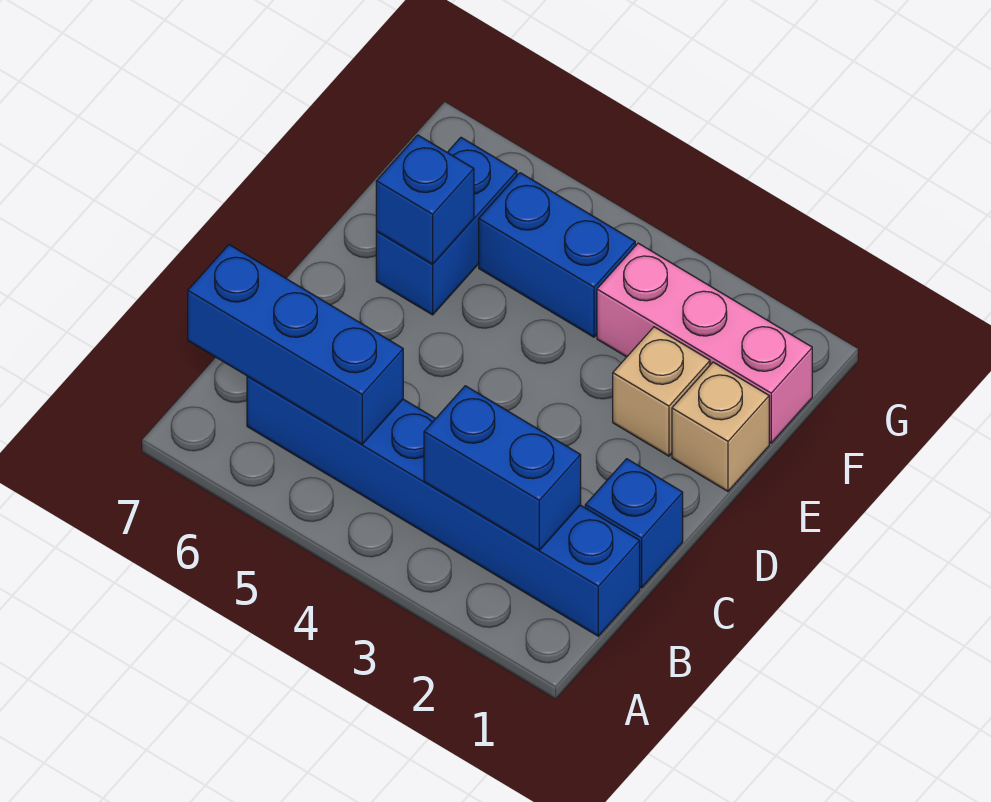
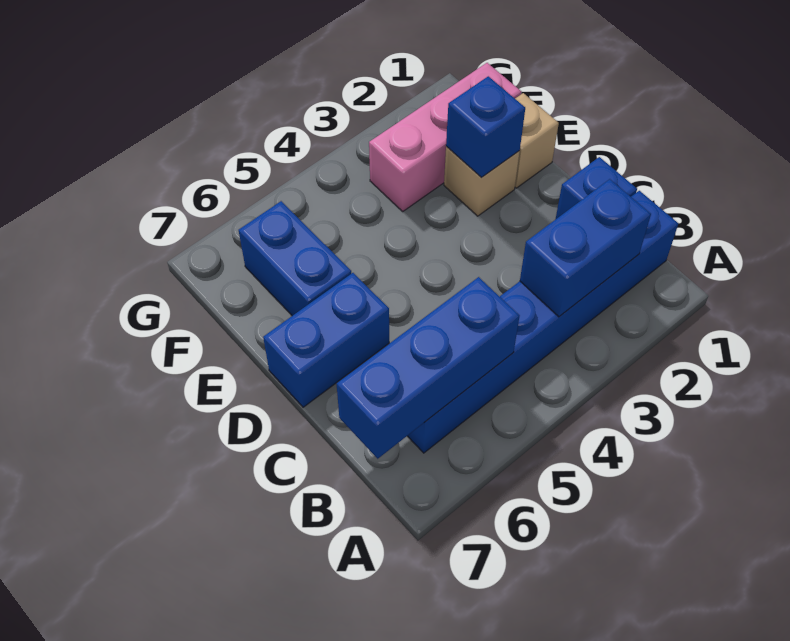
blue 1x1 brick [376,135,474,264] -> blue 1x1 brick moved to [446,76,525,178]
blue 1x2 brick [479,173,635,337] -> blue 1x2 brick moved to [263,273,389,407]

